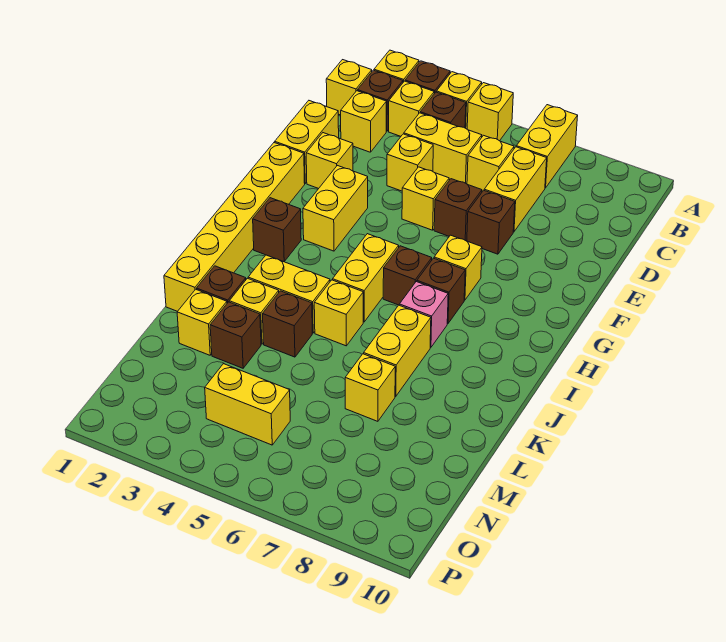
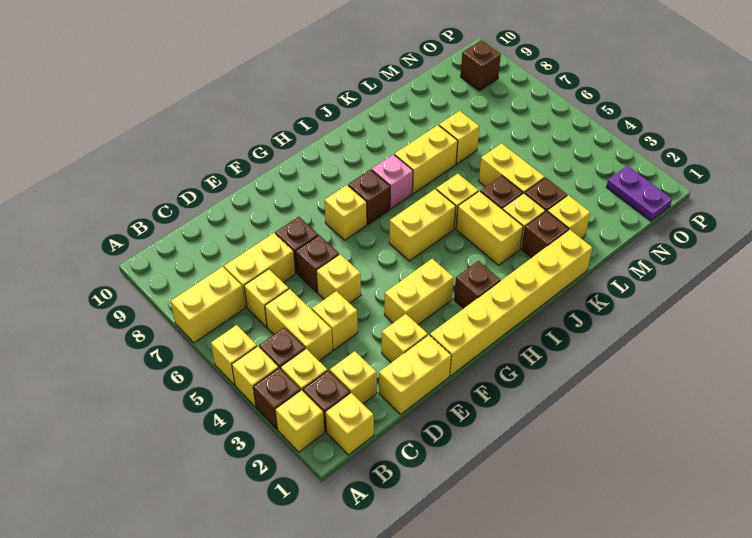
brown 1x1 brick [383,246,432,305] -> brown 1x1 brick moved to [461,40,501,91]
yellow 1x2 brick [205,364,290,445] -> yellow 1x2 brick moved to [479,143,544,193]
none -> purple 1x2 plate [606,166,672,221]

